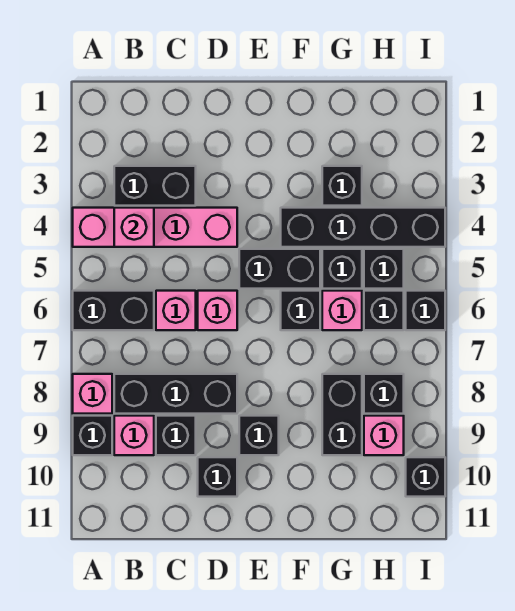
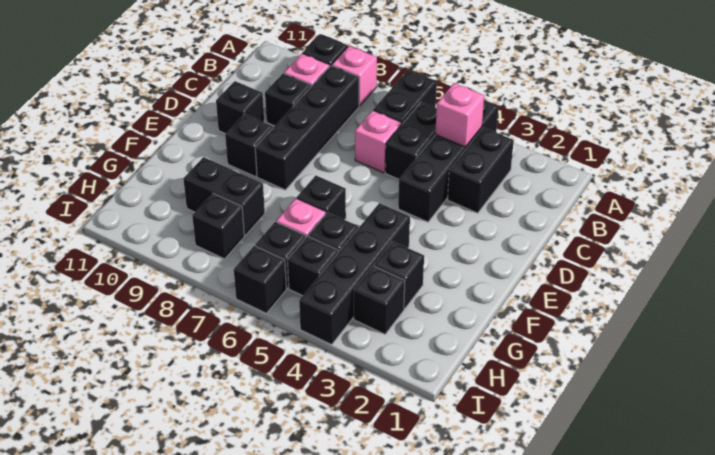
pink 1x4 brick [73,208,237,247] -> black 1x4 brick [398,100,499,222]
black 1x3 brick [114,374,237,414] -> black 1x4 brick [255,65,359,190]
pink 1x1 brick [198,291,237,330] -> none
black 1x2 brick [239,249,320,289] -> black 1x2 brick moved to [385,102,437,179]
pink 1x1 brick [364,416,404,455] -> none
black 1x1 brick [406,457,445,497] -> black 1x1 brick moved to [354,266,405,334]

